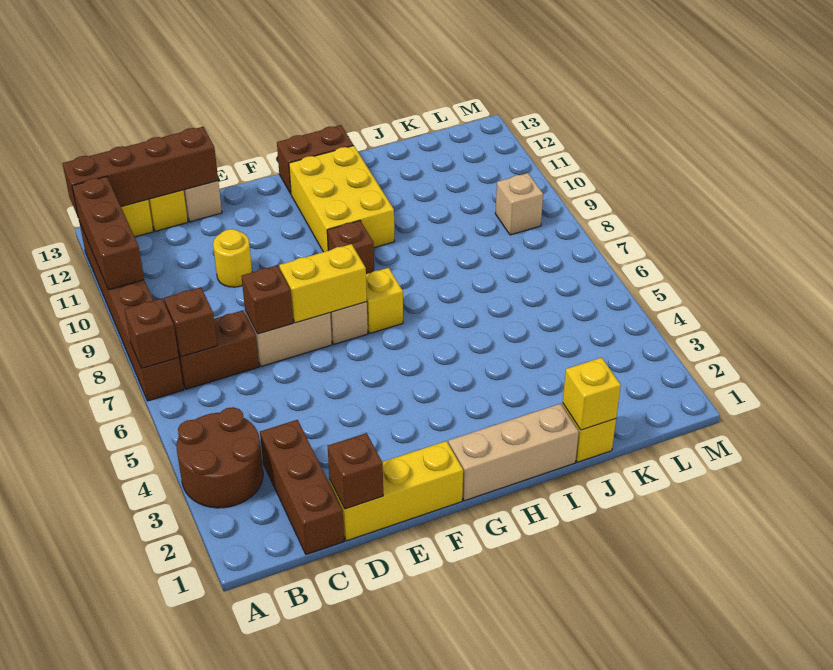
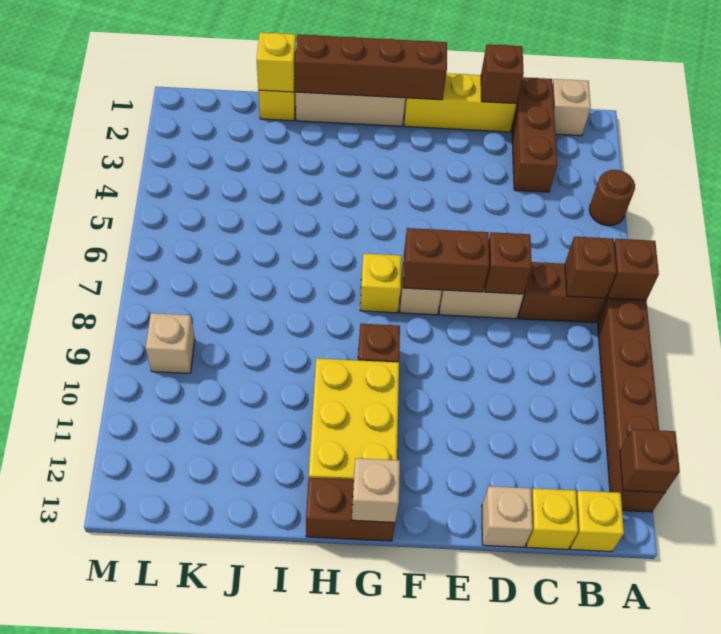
brown 2x2 round brick [177,407,263,508] -> brown 1x1 round brick [589,170,635,226]
brown 1x3 brick [72,176,144,290] -> brown 1x1 brick [620,429,680,493]
brown 1x4 brick [62,127,218,216] -> brown 1x4 brick moved to [295,34,447,100]
none -> tan 1x1 brick [553,79,591,136]
yellow 1x1 round brick [213,229,252,287] -> none
yellow 1x2 brick [279,244,367,323] -> brown 1x2 brick [403,228,489,292]
none -> tan 1x1 brick [352,458,400,522]

